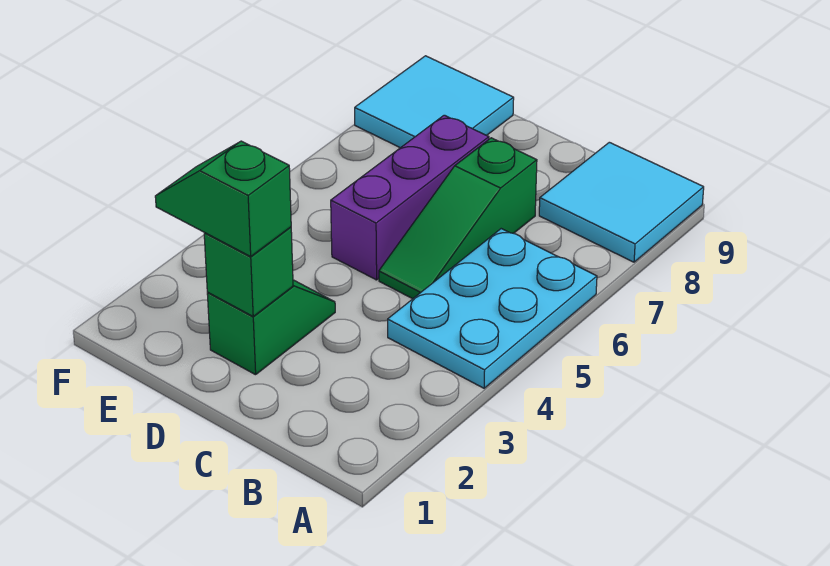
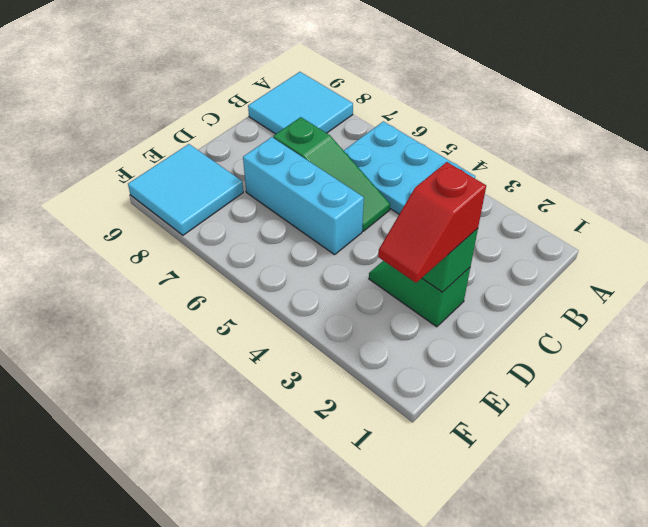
green 1x2 slope [155,141,291,256] -> red 1x2 slope [378,162,486,283]
purple 1x3 brick [331,115,489,280] -> cyan 1x3 brick [243,137,364,255]

